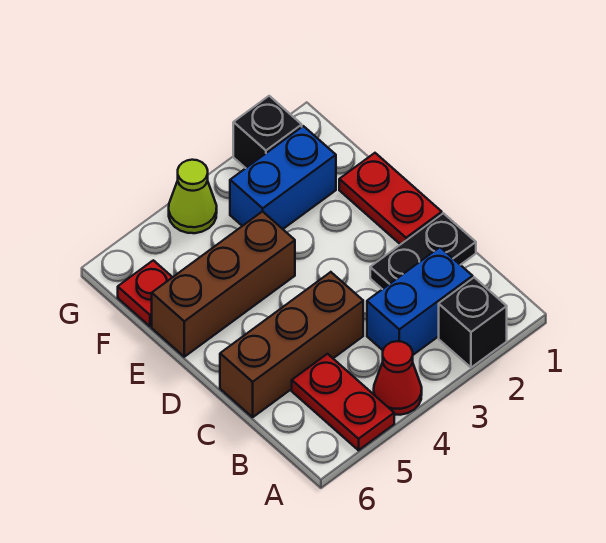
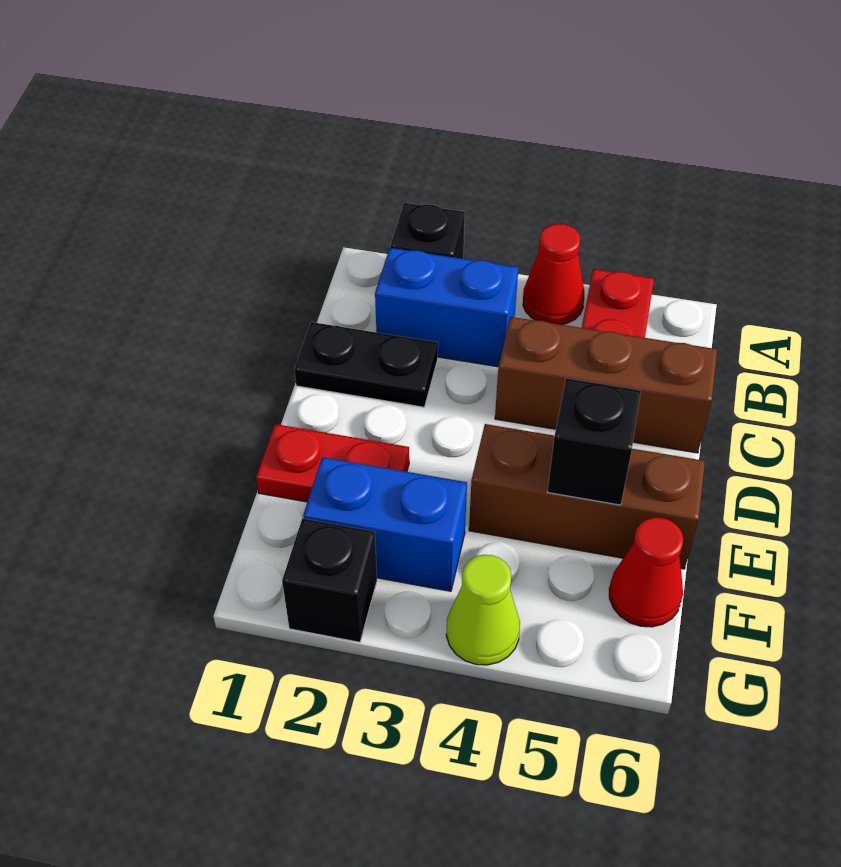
red 1x2 plate [339,153,442,245] -> red 1x2 plate turned to [256,424,409,502]
none -> black 1x1 brick [548,378,641,505]
red 1x1 plate [118,260,172,327] -> red 1x1 cone [609,517,683,627]

